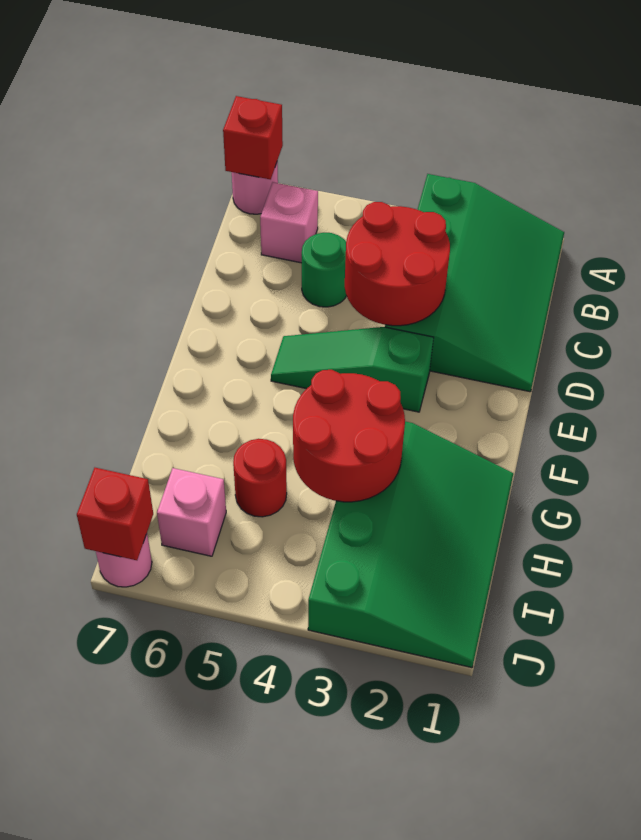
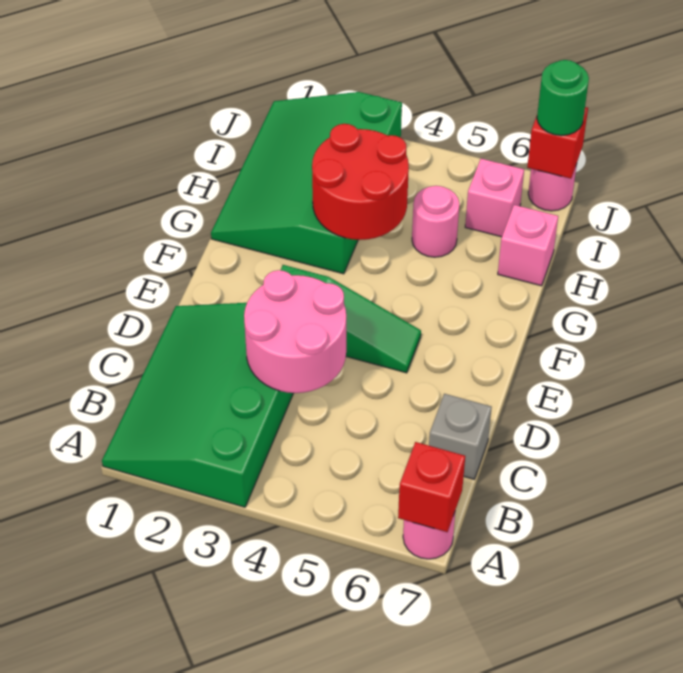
pink 1x1 brick [260,182,318,263] -> pink 1x1 brick moved to [498,205,558,286]
red 2x2 round brick [345,202,450,326] -> pink 2x2 round brick [244,270,346,393]
green 1x1 round brick [302,233,347,307] -> green 1x1 round brick moved to [537,60,589,136]
none -> grey 1x1 brick [429,394,492,479]
red 1x1 round brick [233,439,287,517] -> pink 1x1 round brick [412,186,459,257]

